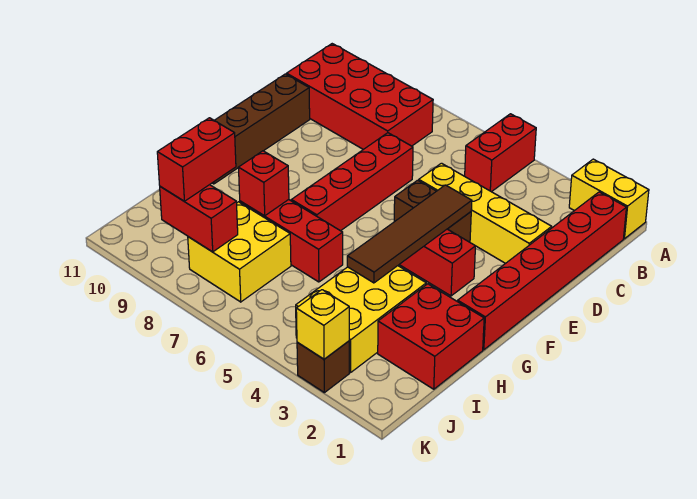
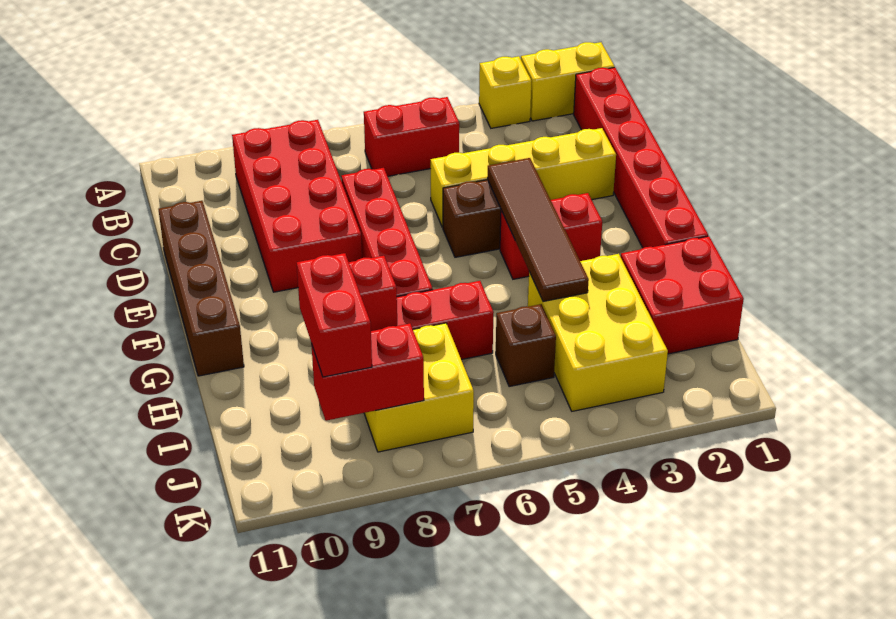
red 1x2 brick [465,114,536,192] -> red 1x2 brick turned to [364,97,459,176]
red 2x4 brick [286,44,433,149] -> red 2x4 brick turned to [232,120,362,292]
brown 1x1 brick [297,341,349,393] -> brown 1x1 brick moved to [496,304,556,387]
yellow 1x1 brick [296,290,349,359] -> yellow 1x1 brick moved to [479,56,531,128]

